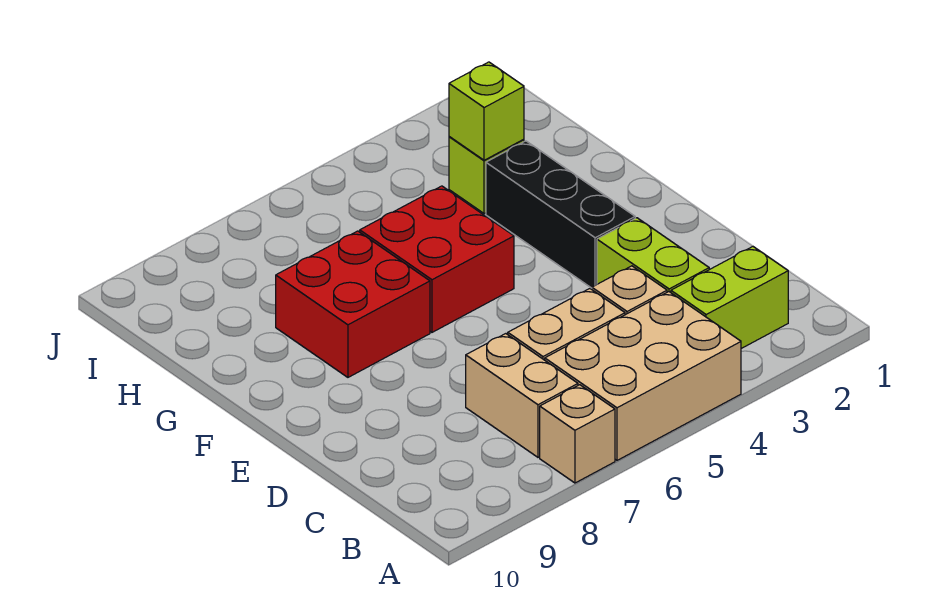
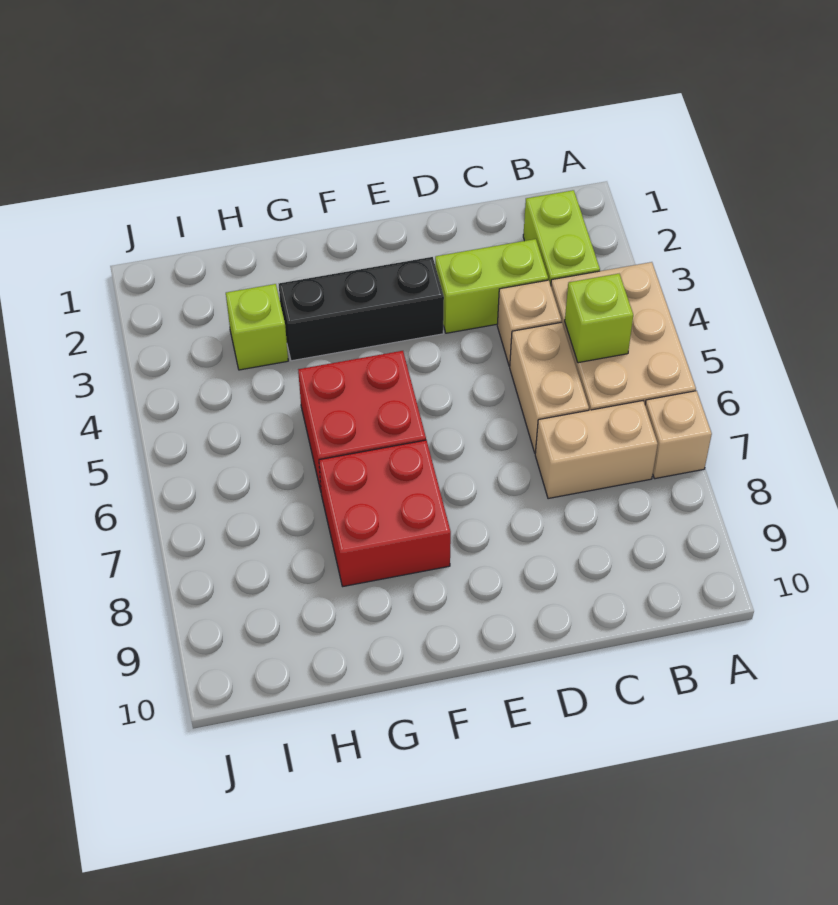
lime 1x1 brick [449,62,524,160] -> lime 1x1 brick moved to [565,274,633,363]

